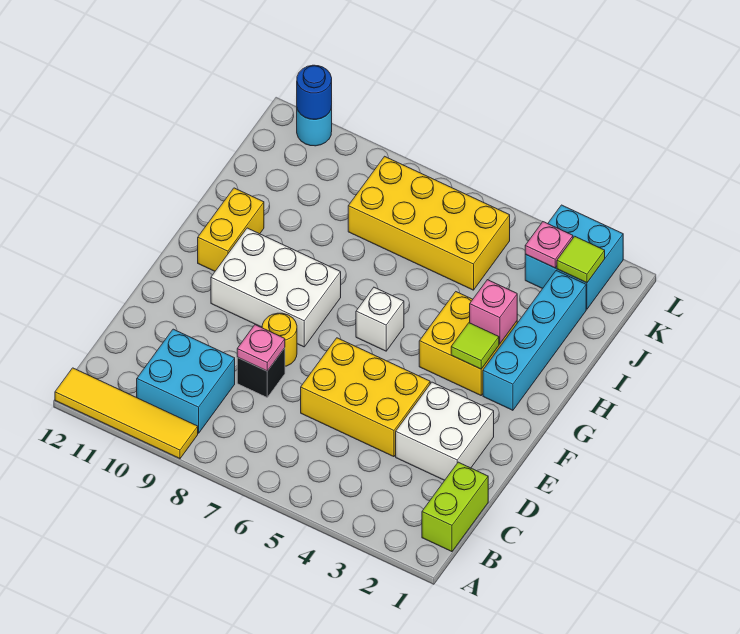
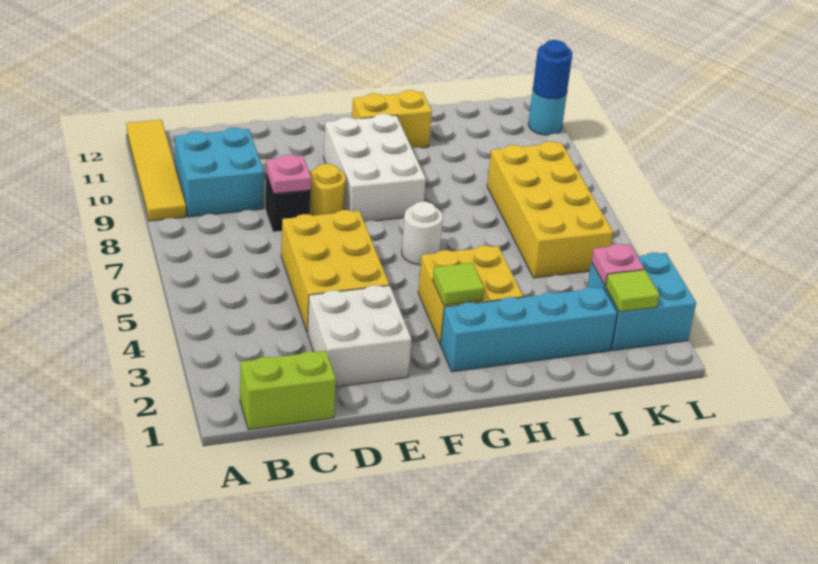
white 1x1 brick [356,287,404,351] -> white 1x1 round brick [402,202,443,265]
pink 1x1 brick [470,280,517,344] -> none

